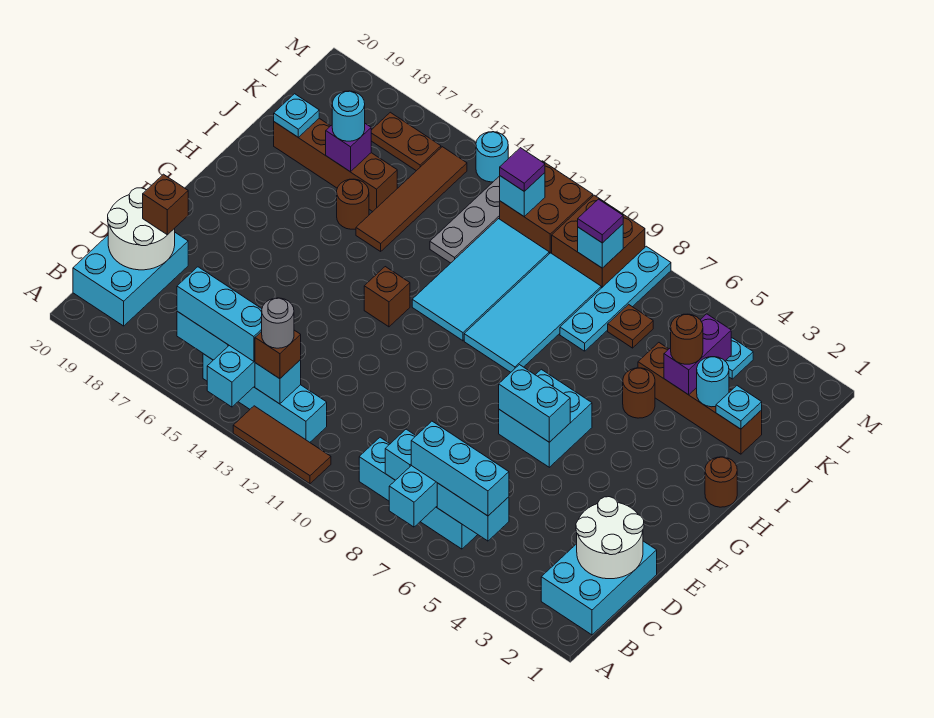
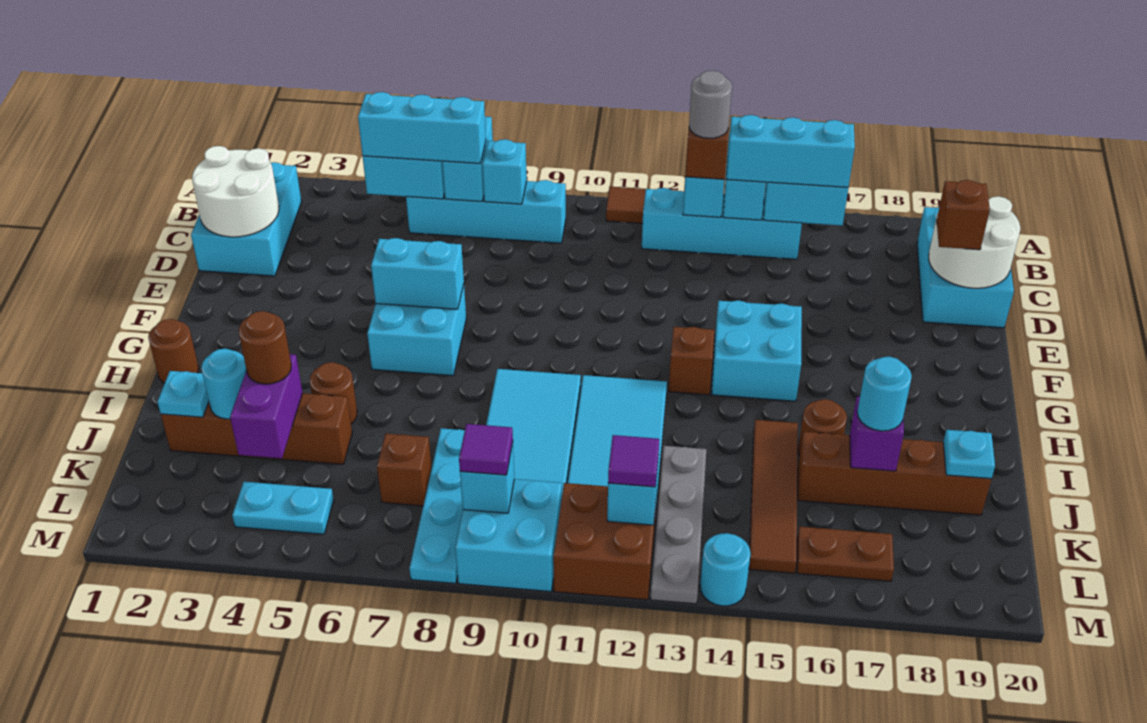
none -> cyan 2x2 brick [712,300,802,401]
brown 1x1 plate [608,304,653,348] -> brown 1x1 brick [377,434,432,506]
brown 2x2 brick [552,195,645,288] -> cyan 2x2 brick [455,479,562,592]

